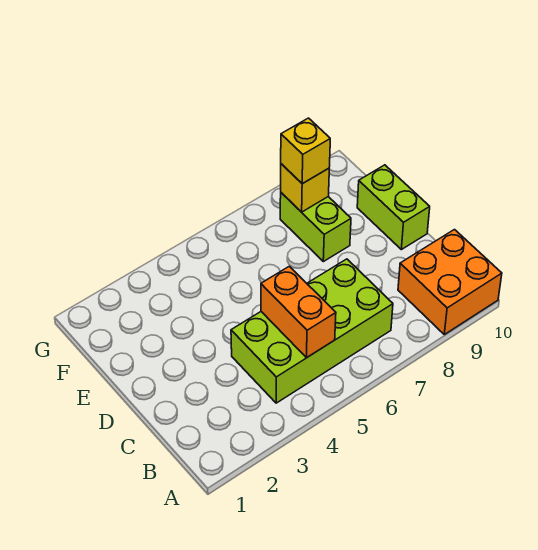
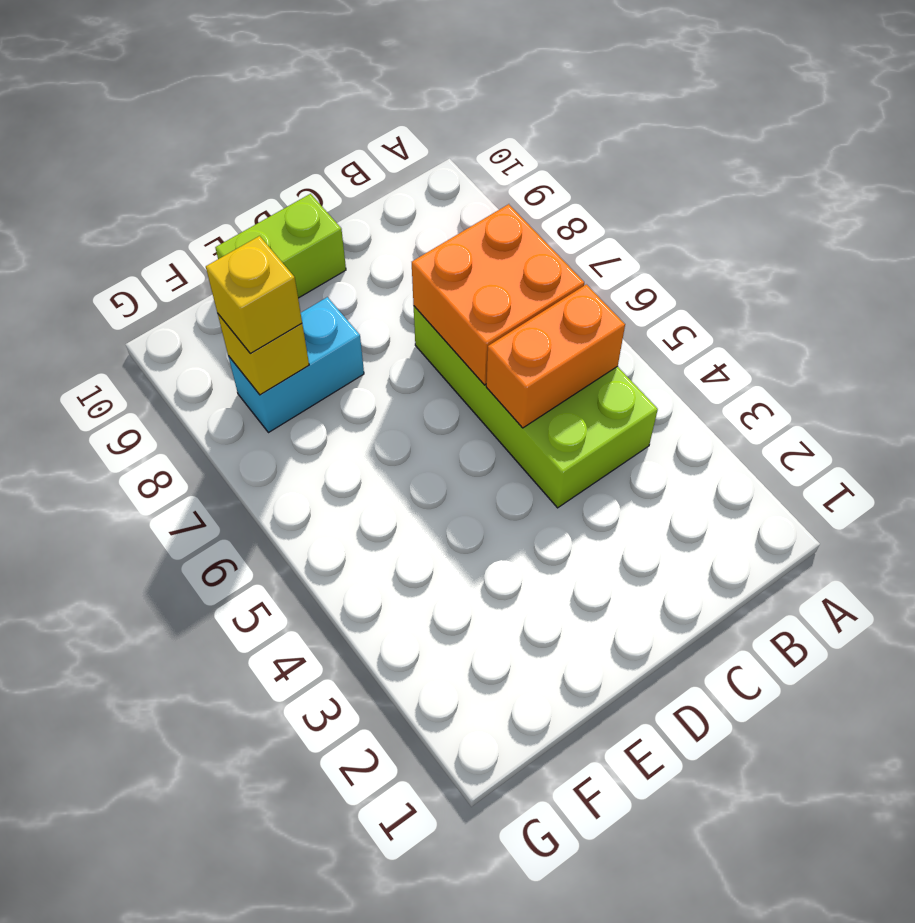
orange 2x2 brick [398,230,502,334] -> orange 2x2 brick moved to [412,204,584,385]
lime 1x2 brick [280,193,351,262] -> cyan 1x2 brick [228,297,364,433]

